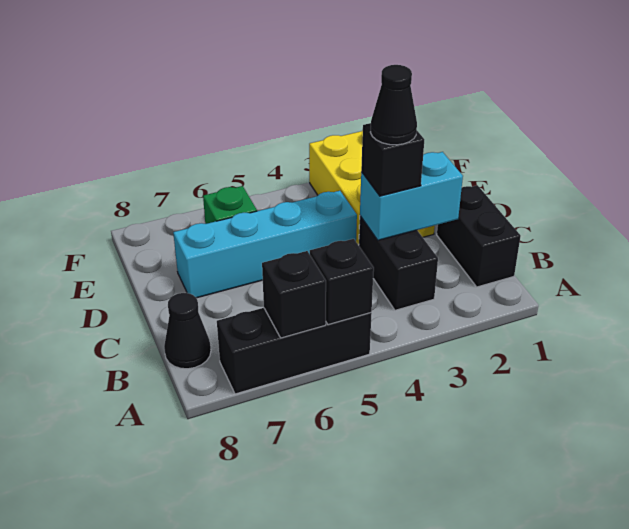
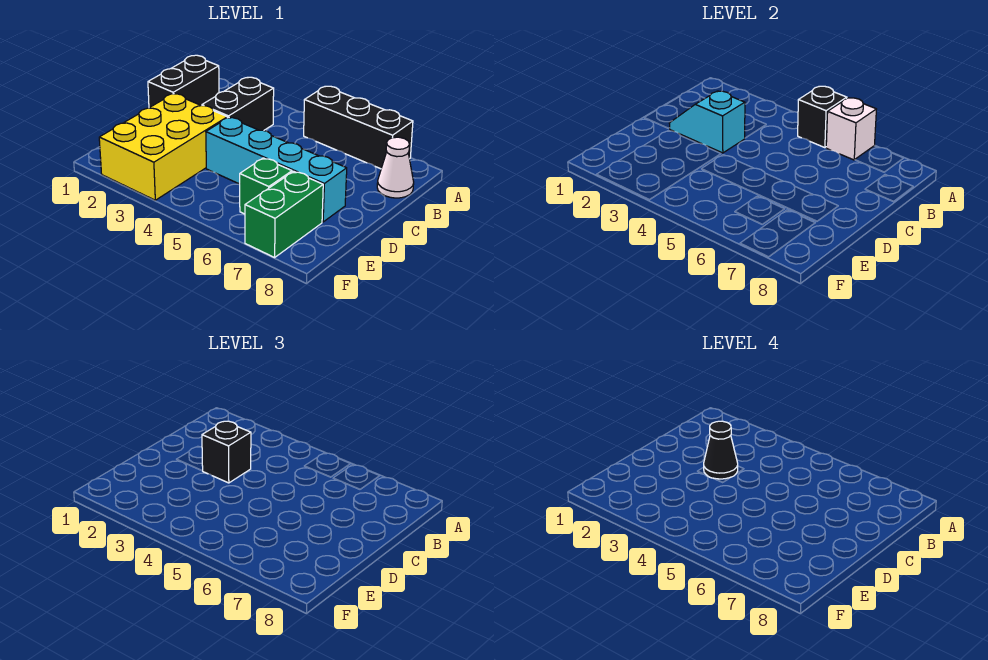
black 1x1 brick [262,251,326,338] -> white 1x1 brick [826,98,876,160]
black 1x1 cone [164,293,211,369] -> white 1x1 cone [377,137,414,198]
cyan 1x2 brick [360,152,463,240] -> cyan 1x2 slope [669,91,745,153]
none -> green 1x2 brick [245,171,323,257]

